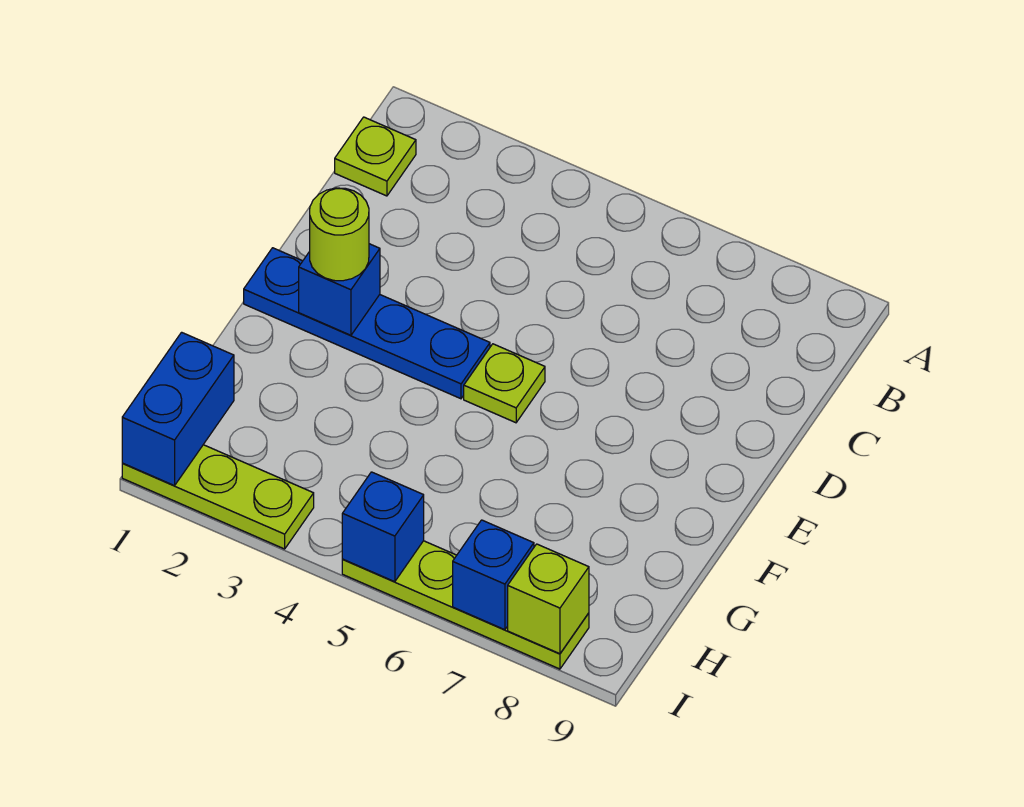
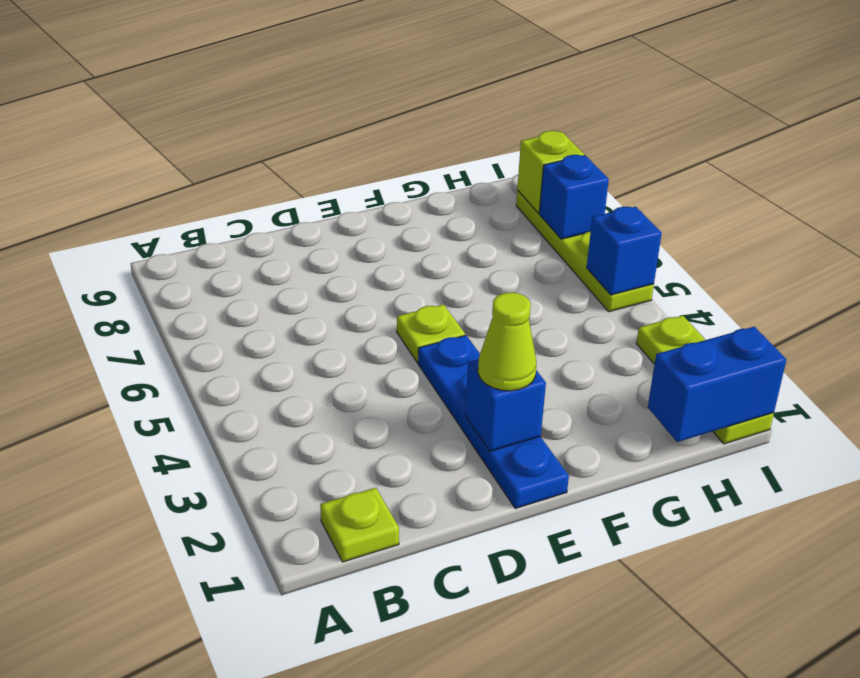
lime 1x1 round brick [310,188,369,281] -> lime 1x1 cone [478,292,536,391]

